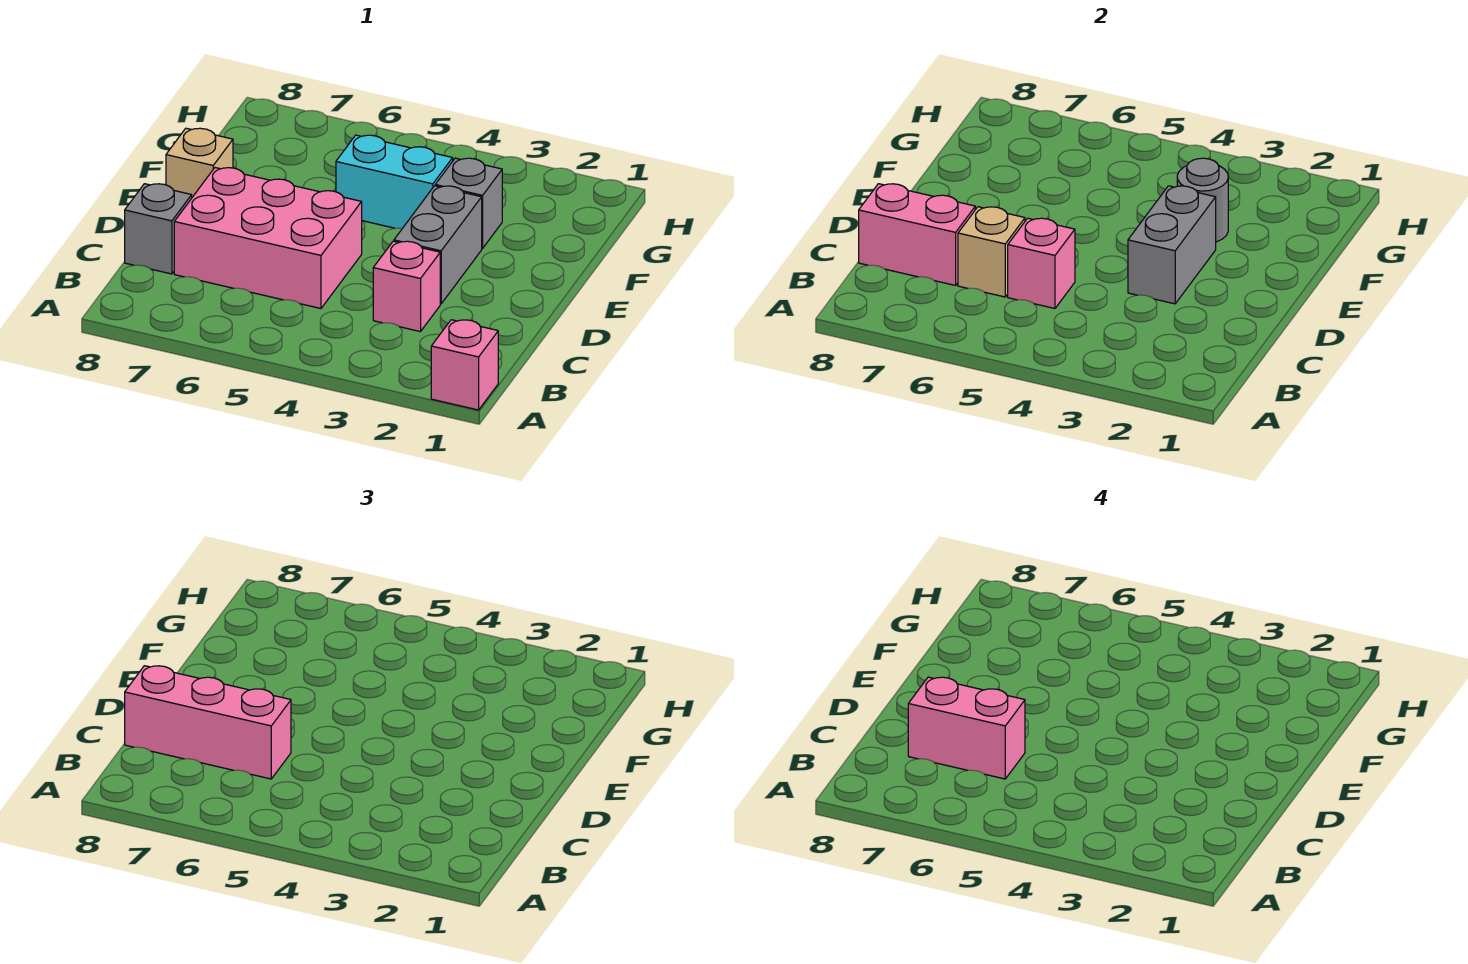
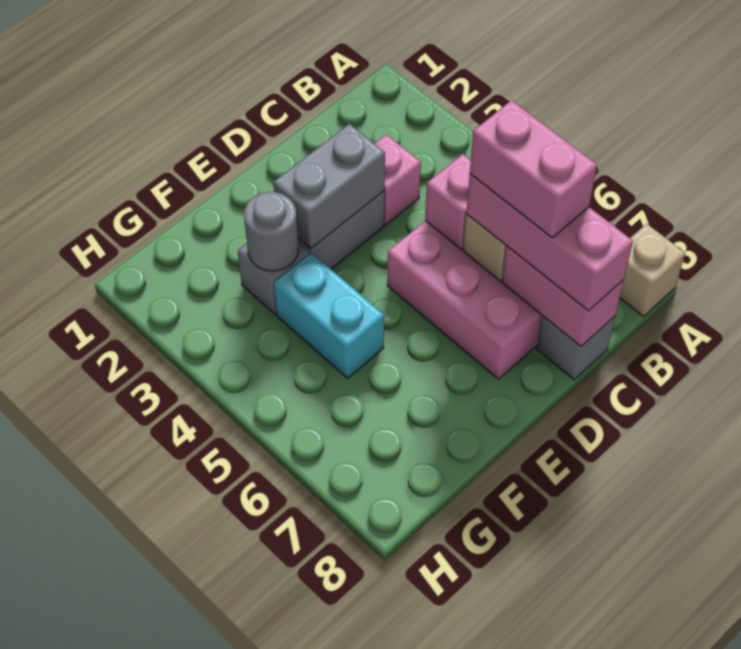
pink 1x1 brick [431,320,498,410] -> none
tan 1x1 brick [166,128,233,197] -> tan 1x1 brick moved to [620,224,685,316]

